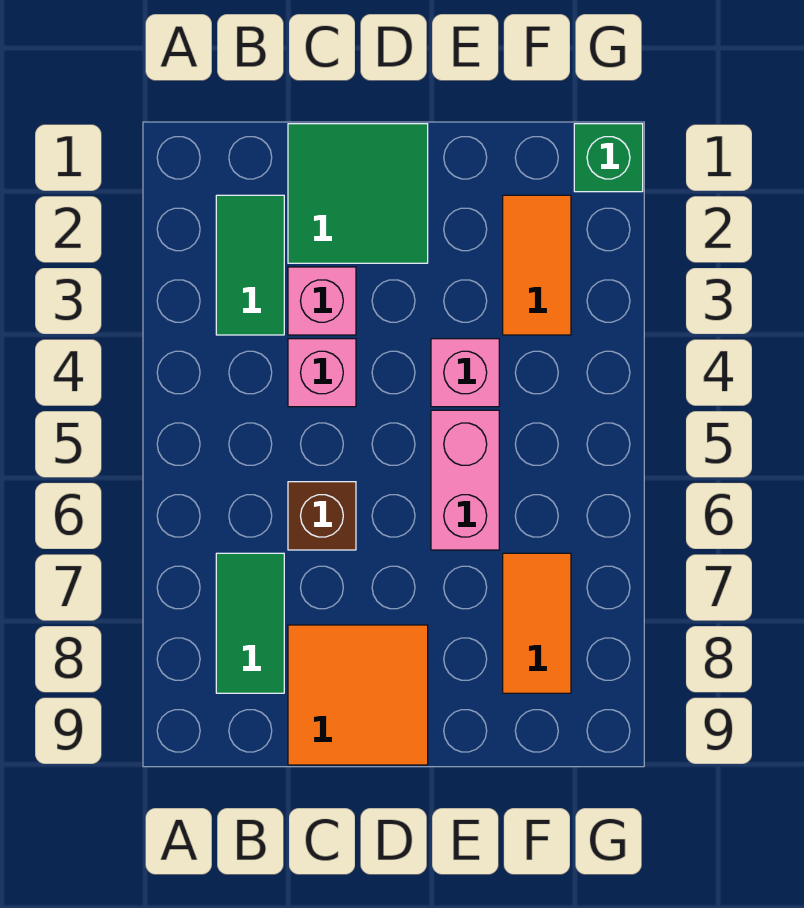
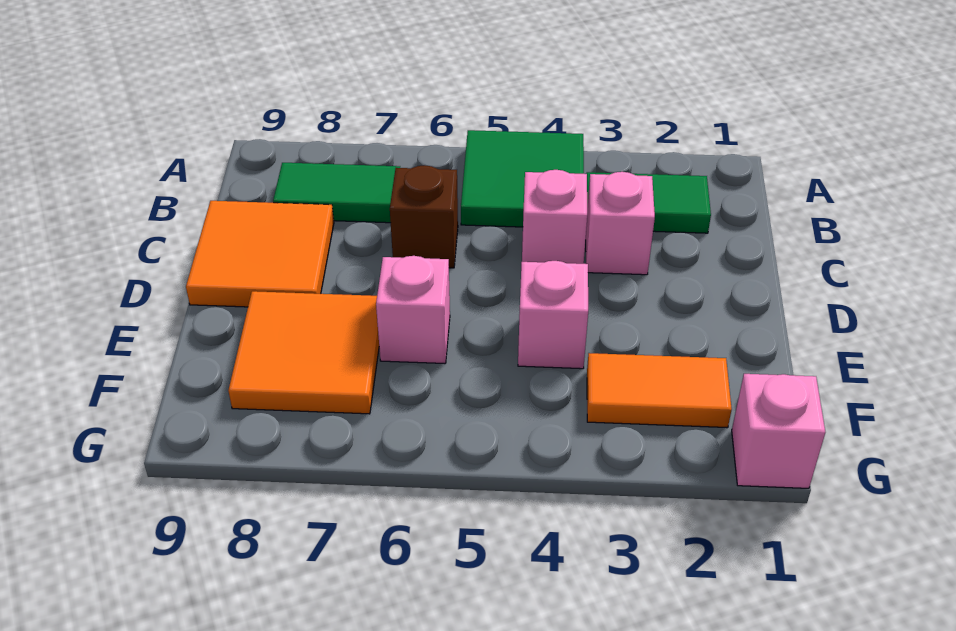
green 2x2 tile [288,124,428,263] -> green 2x2 tile moved to [461,130,584,227]
pink 1x2 brick [431,410,499,550] -> pink 1x1 brick [376,256,450,364]
orange 1x2 tile [503,553,571,693] -> orange 2x2 tile [228,291,379,414]
green 1x1 brick [574,124,643,192] -> pink 1x1 brick [732,374,825,488]

